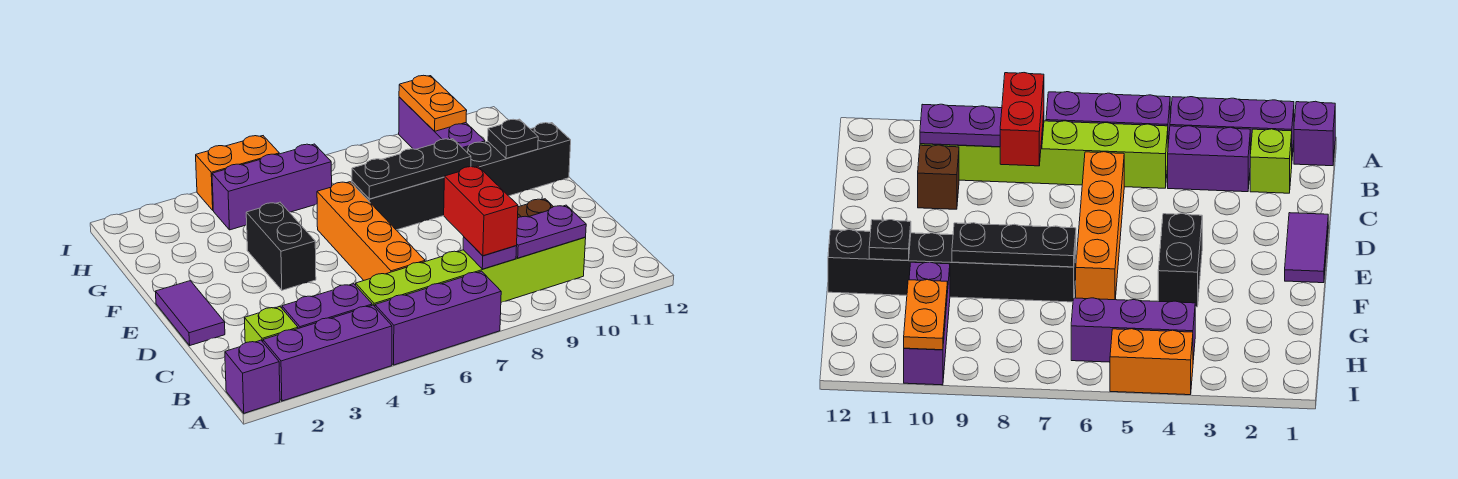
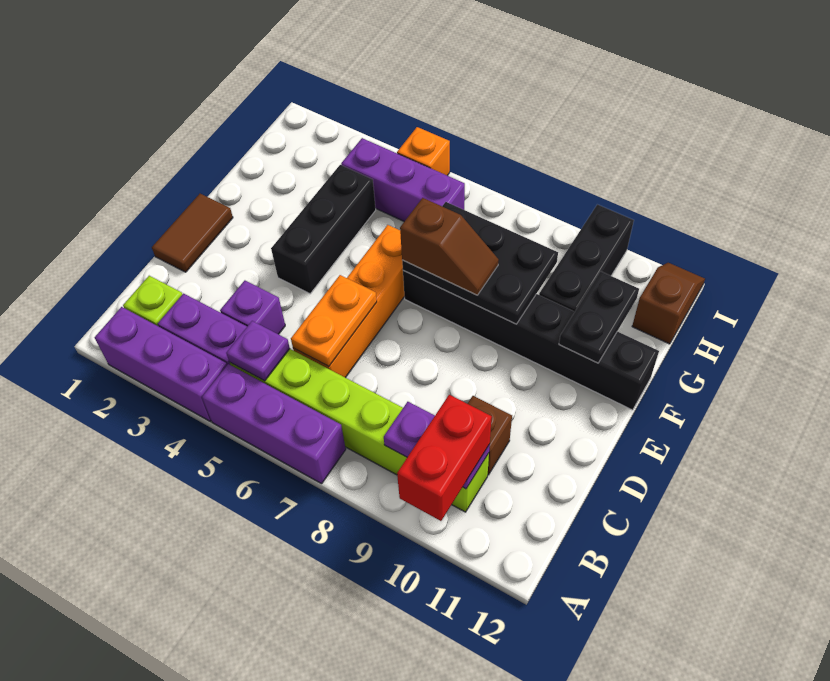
purple 1x1 brick [225,340,280,413] -> purple 1x1 brick moved to [220,281,285,334]
purple 1x1 plate [463,237,517,269] -> purple 1x1 plate moved to [226,321,290,381]
red 1x2 brick [444,166,518,256] -> red 1x2 brick moved to [397,395,492,521]
purple 1x2 tile [155,281,225,345] -> brown 1x2 tile [152,194,233,272]
black 1x2 brick [246,202,316,290] -> black 1x3 brick [271,165,376,294]
black 1x3 plate [352,139,471,199] -> black 2x3 plate [402,202,558,324]
none -> brown 1x2 slope [400,198,499,295]
black 1x1 plate [488,119,538,159] -> black 1x2 plate [559,271,639,363]
purple 1x3 brick [399,97,485,149] -> black 1x3 brick [539,204,634,312]
orange 1x2 plate [399,75,467,131] -> orange 1x2 plate moved to [291,275,377,367]
none -> brown 1x2 slope [632,263,705,344]
orange 1x2 brick [196,136,279,210] -> orange 1x1 brick [397,127,450,176]

